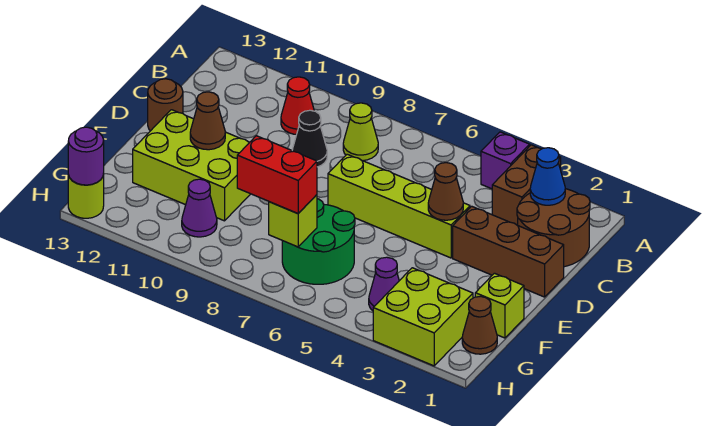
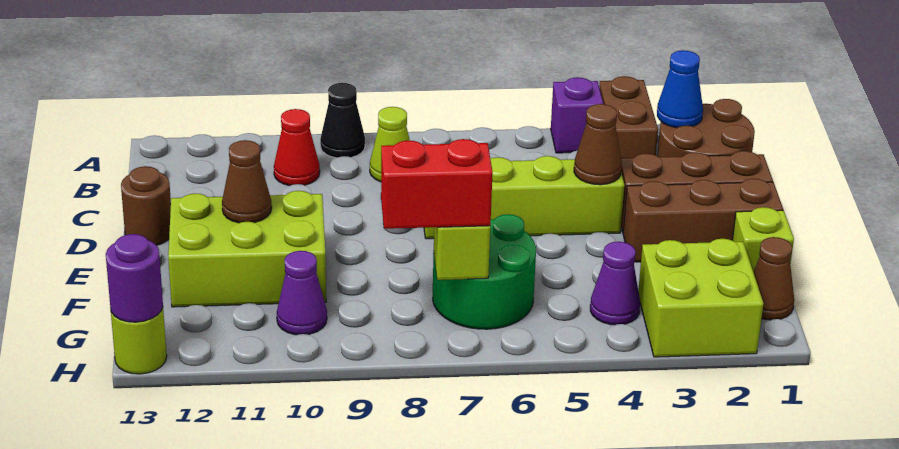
black 1x1 cone [292,110,327,167] -> black 1x1 cone moved to [320,83,365,158]
none -> brown 1x3 brick [623,179,783,262]

